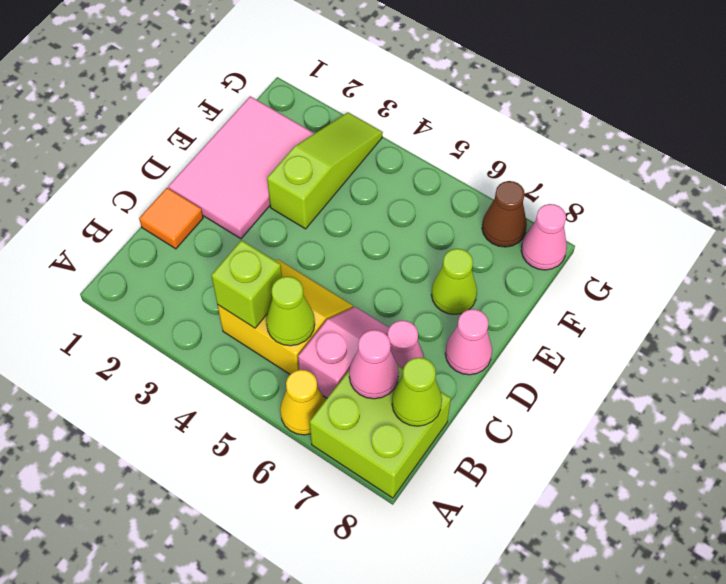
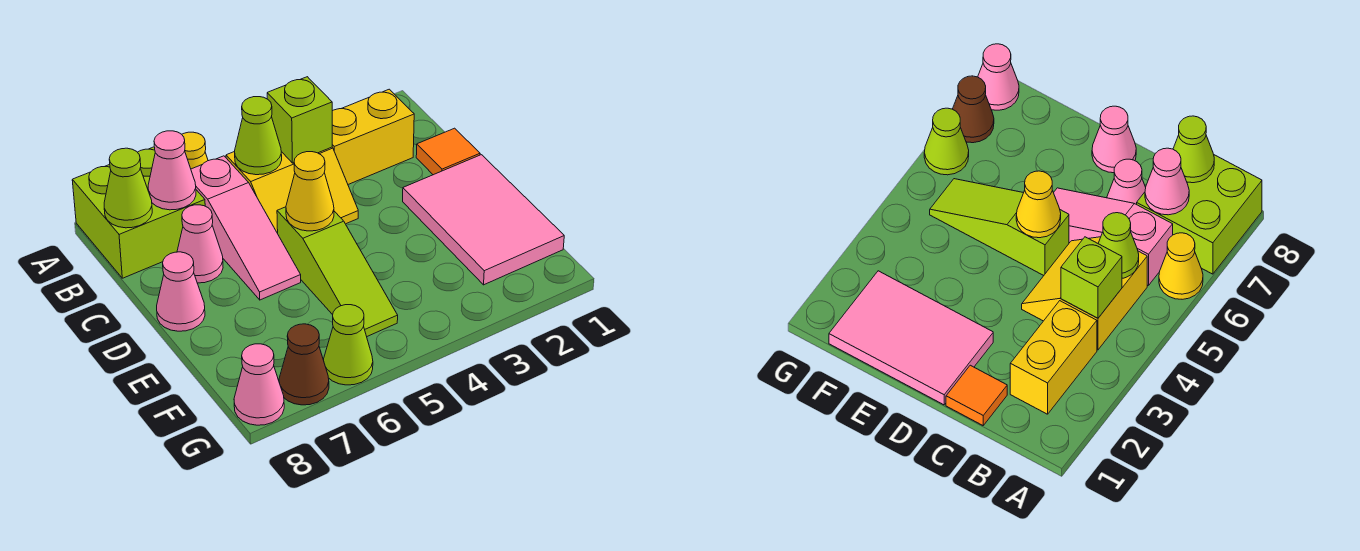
none -> yellow 1x2 brick [332,89,414,184]
pink 1x2 slope [298,307,389,398] -> pink 1x3 slope [191,156,301,300]
none -> yellow 1x1 cone [286,152,334,231]
lime 1x3 slope [267,112,383,229] -> lime 1x3 slope moved to [277,207,398,336]
lime 1x1 cone [431,249,477,314] -> lime 1x1 cone moved to [324,305,373,385]

